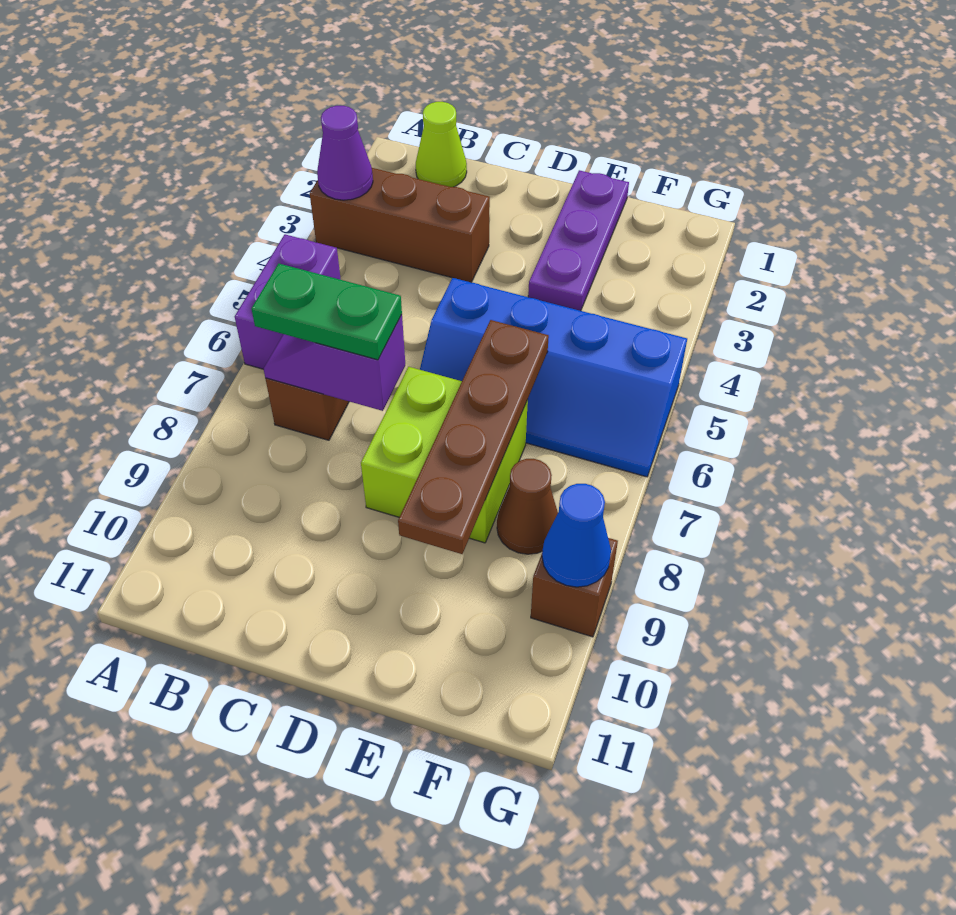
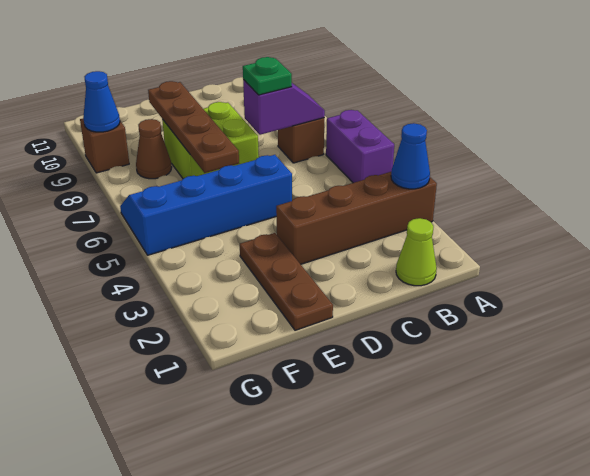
brown 1x3 brick [310,168,490,282] -> brown 1x4 brick [276,172,437,264]
purple 1x1 cone [317,106,373,200] -> blue 1x1 cone [391,123,430,189]
green 1x2 plate [252,264,402,360] -> green 1x1 plate [243,57,292,95]
purple 1x3 plate [528,170,629,311] -> brown 1x3 plate [240,233,333,330]

